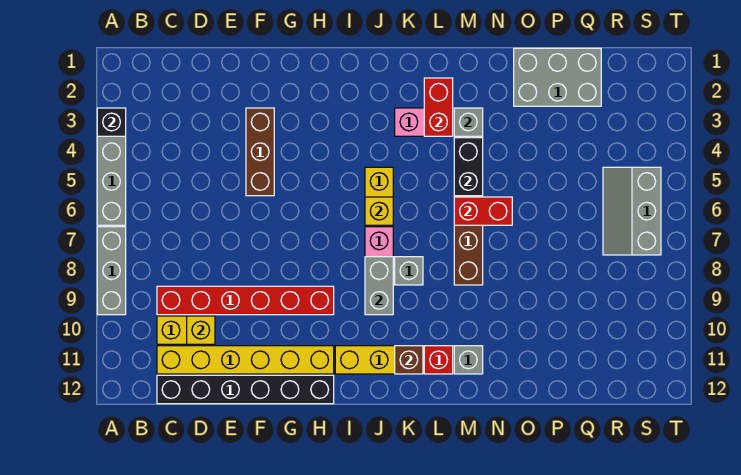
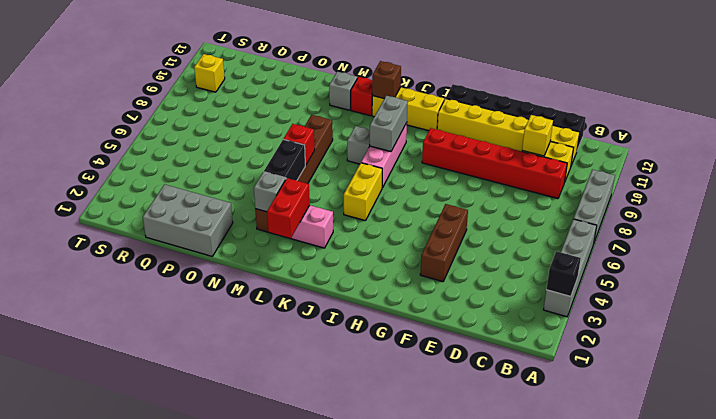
yellow 1x1 brick [365,197,393,225] -> yellow 1x1 brick moved to [194,54,225,92]
red 1x2 brick [454,197,512,225] -> red 1x1 brick [284,124,315,165]
grey 2x3 slope [603,167,661,255] -> none

